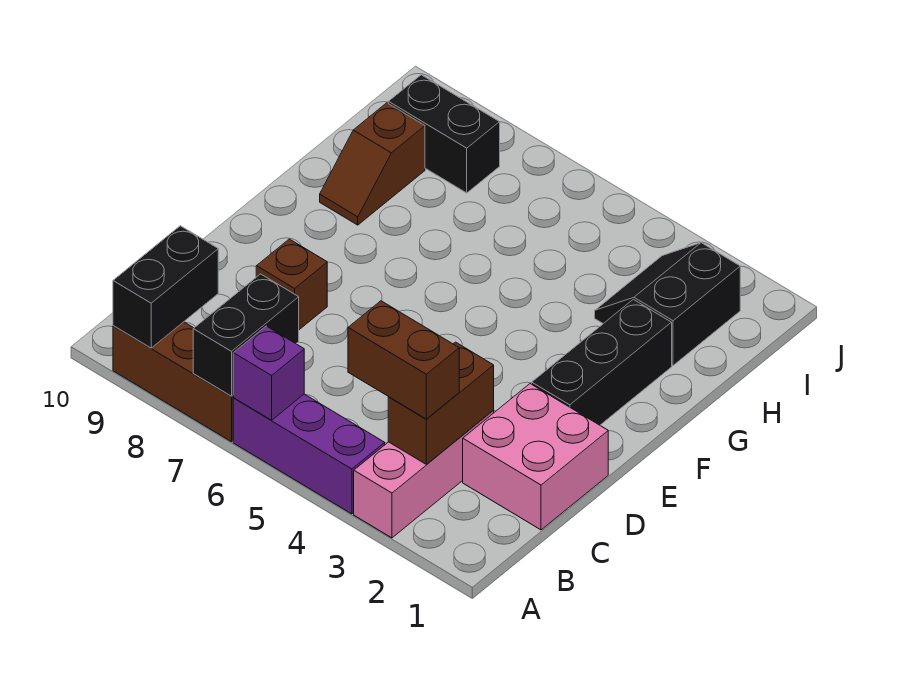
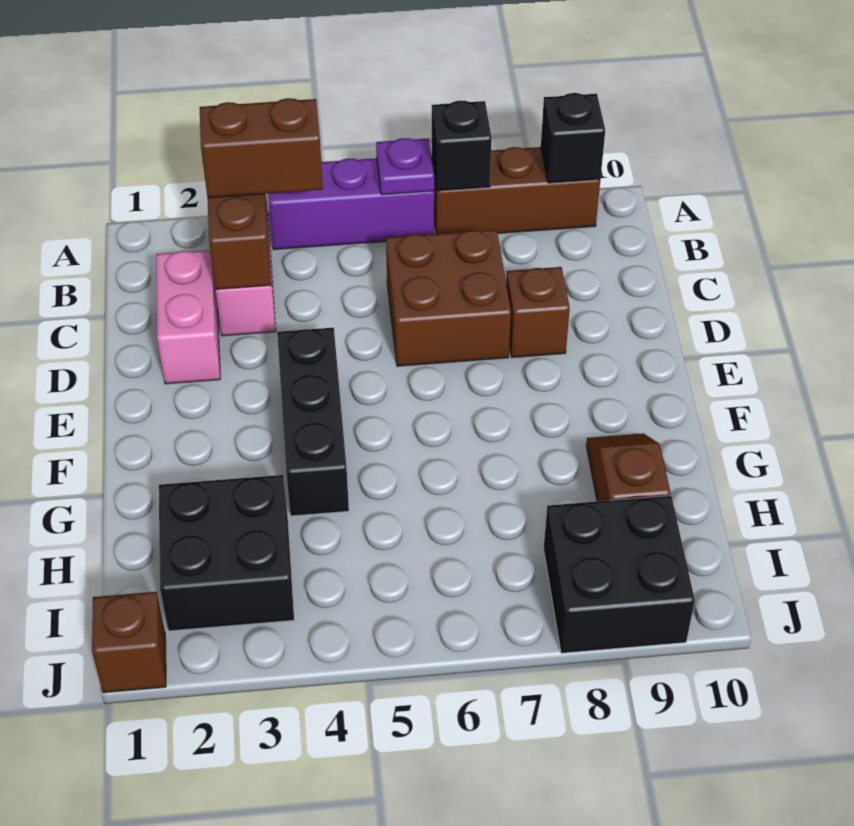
purple 1x1 brick [233,326,304,420] -> purple 1x1 plate [376,138,434,195]
black 1x2 brick [193,274,299,396] -> black 1x1 brick [432,101,492,191]
black 1x2 brick [113,226,218,348] -> black 1x1 brick [541,93,605,183]
pink 2x2 brick [463,384,608,530] -> pink 1x2 brick [156,250,220,384]
none -> brown 2x2 brick [386,230,511,366]
black 1x3 brick [532,299,672,425] -> black 1x3 brick moved to [277,328,349,516]
black 2x2 slope [595,243,740,365] -> black 2x2 brick [159,475,294,631]
black 1x2 brick [388,75,500,193] -> black 2x2 brick [544,496,695,653]
none -> brown 1x1 brick [92,592,166,693]

